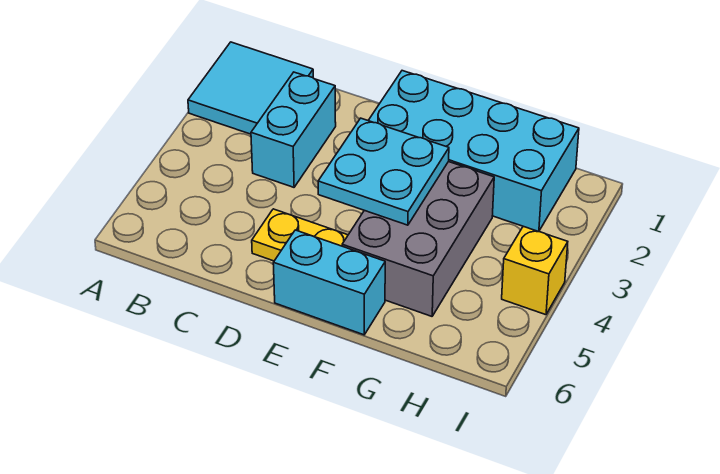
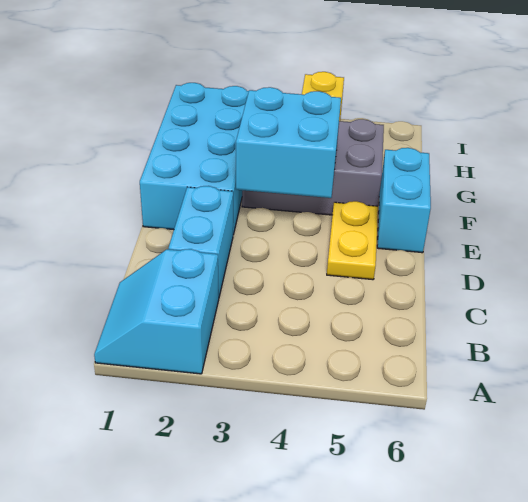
cyan 2x2 tile [188,42,313,134] -> cyan 2x2 slope [94,249,219,374]
cyan 1x2 brick [251,72,336,187] -> cyan 1x2 brick turned to [169,186,233,296]
cyan 2x2 plate [318,118,449,225] -> cyan 2x2 brick [236,87,341,198]

